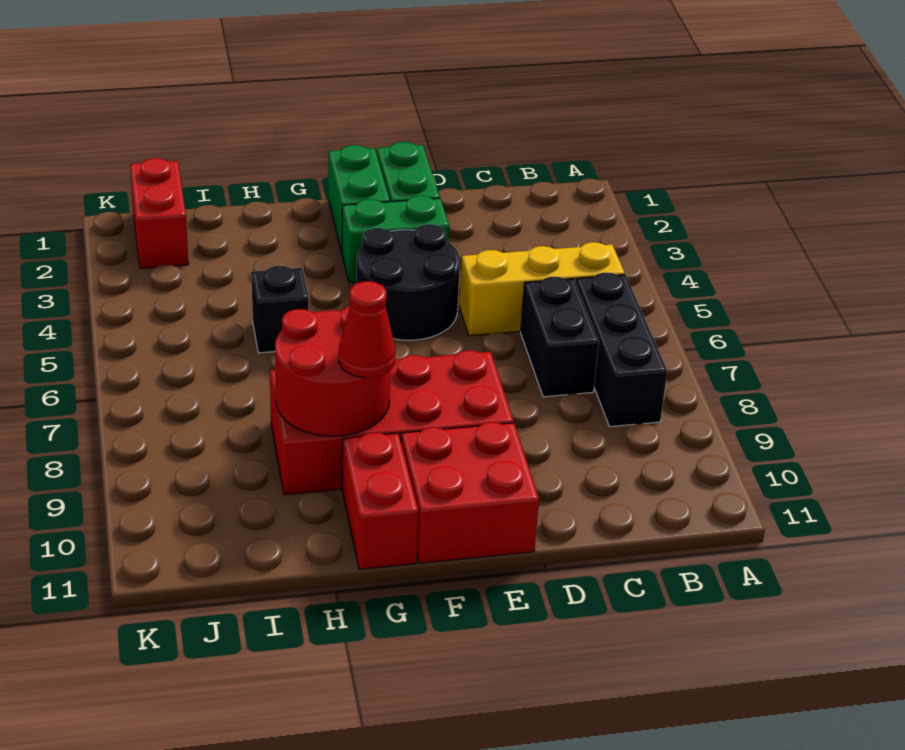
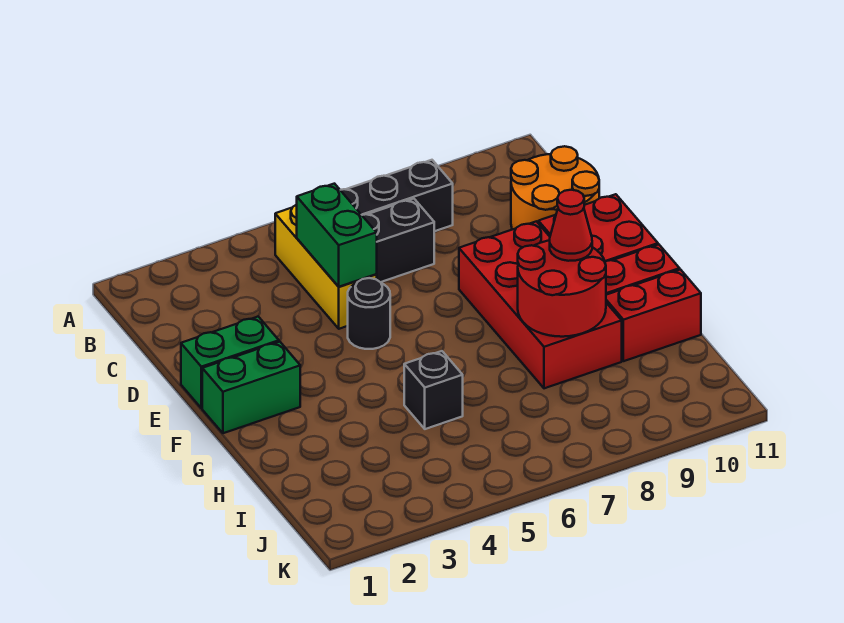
none -> orange 2x2 round brick [511,146,599,230]
green 1x2 brick [342,196,449,283] -> green 1x2 brick moved to [297,184,377,287]
black 2x2 round brick [357,224,460,340] -> black 1x1 round brick [348,278,390,349]
red 1x2 brick [130,158,188,268] -> red 1x2 brick moved to [606,270,701,361]

